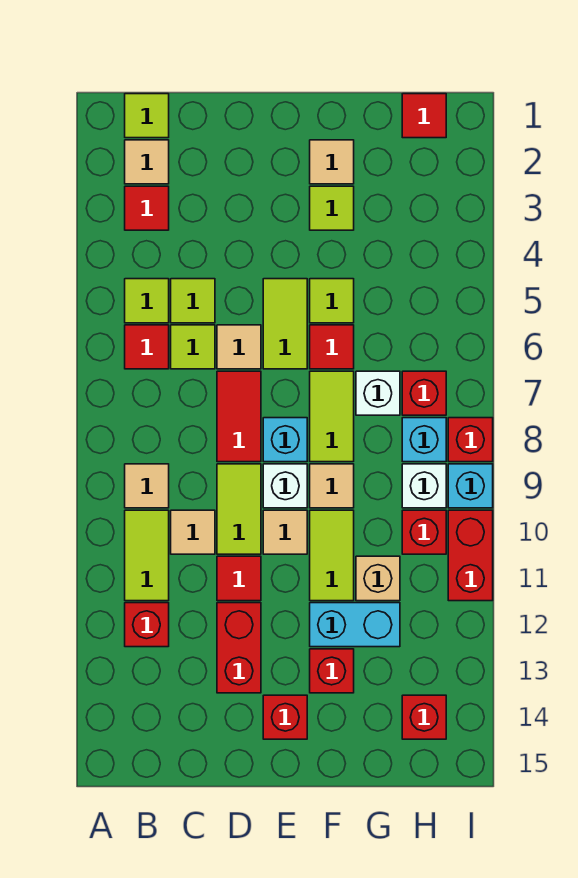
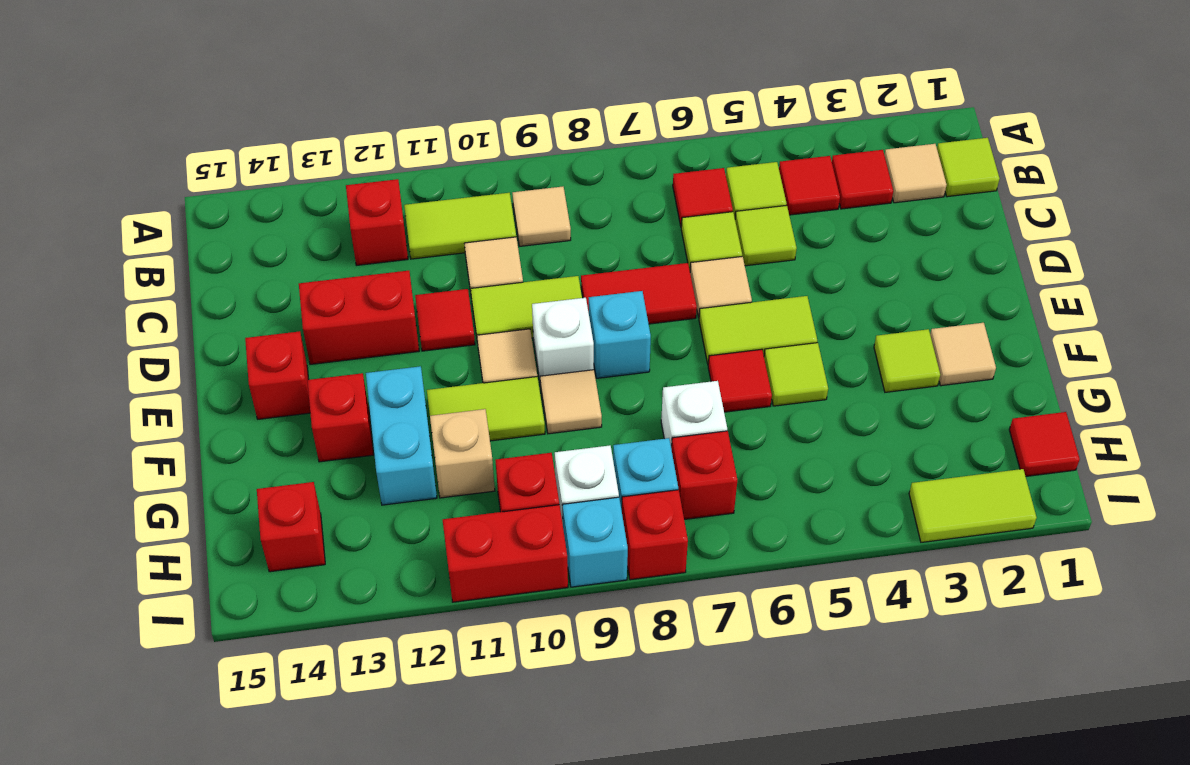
none -> red 1x1 tile [779,156,840,215]
lime 1x2 tile [310,371,354,462] -> lime 1x2 tile moved to [909,469,1037,542]

